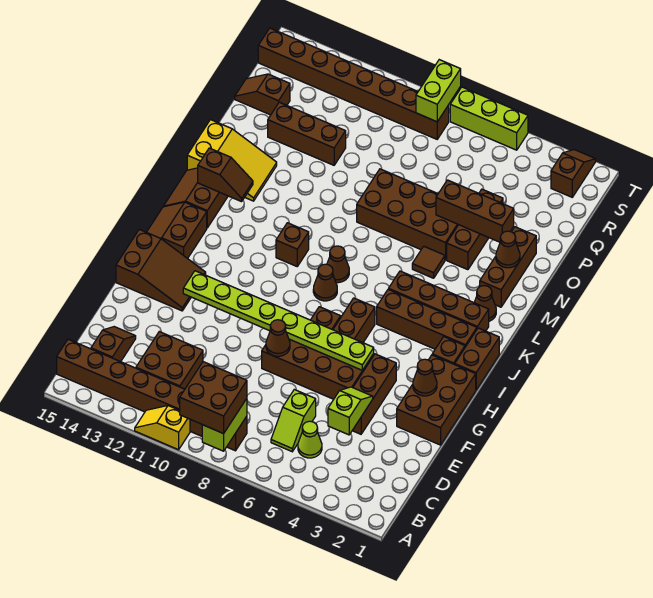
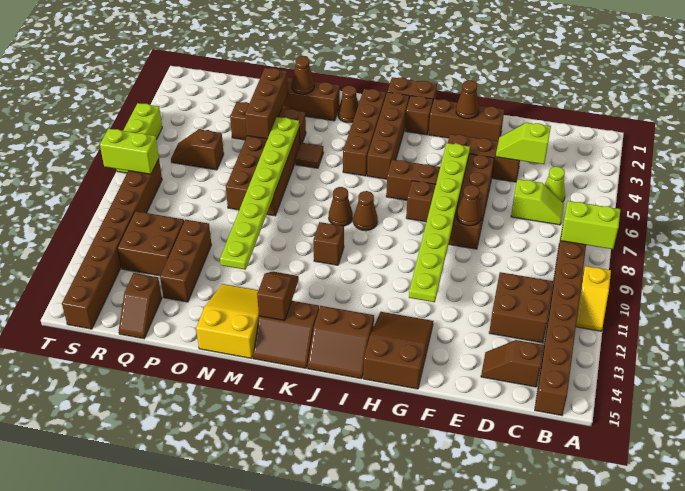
brown 2x2 brick [180,362,247,434] -> brown 2x2 brick moved to [117,211,184,276]
brown 2x3 brick [397,355,476,445] -> brown 1x3 brick [429,99,504,141]
none -> lime 1x8 plate [220,117,299,270]
brown 1x2 slope [551,150,596,197] -> brown 1x2 slope moved to [171,129,224,170]

